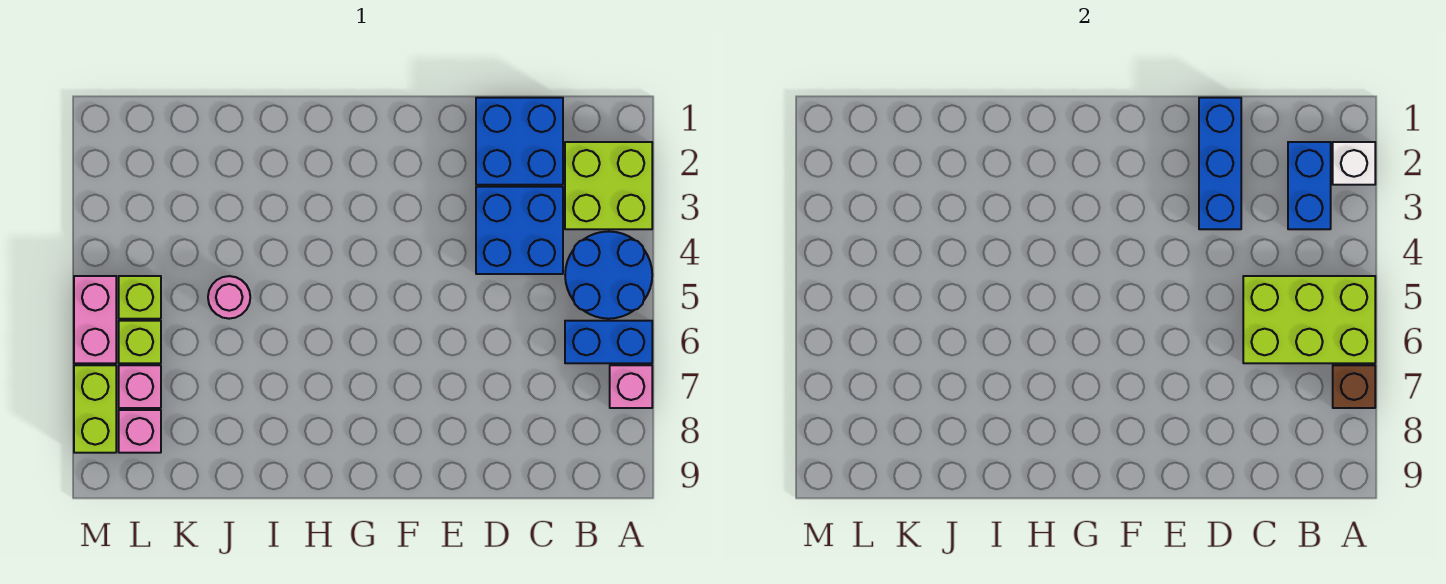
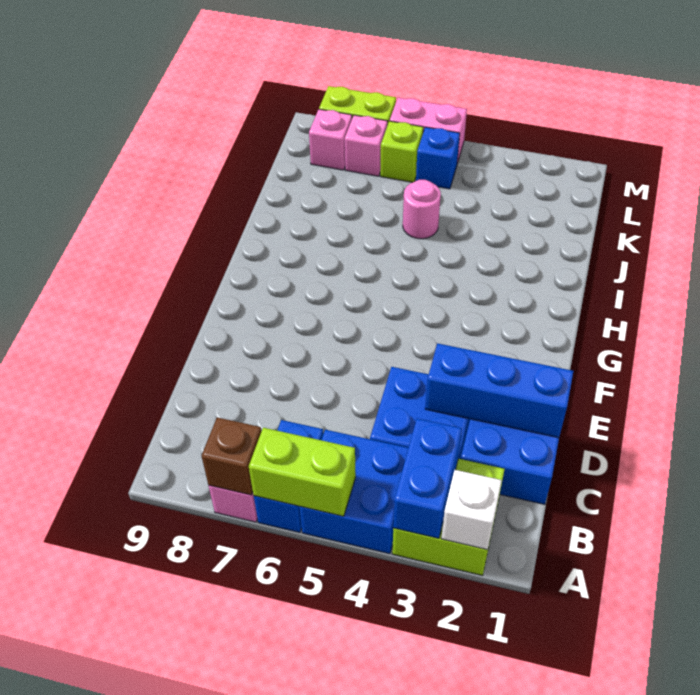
blue 2x2 round brick [565,231,652,319] -> blue 2x2 brick [300,430,408,554]
lime 2x3 brick [1243,276,1375,363] -> lime 1x2 brick [249,428,356,516]
blue 1x2 brick [1288,142,1331,229] -> blue 1x2 brick turned to [393,419,462,538]
lime 1x1 brick [119,276,161,319] -> blue 1x1 brick [416,127,460,189]

